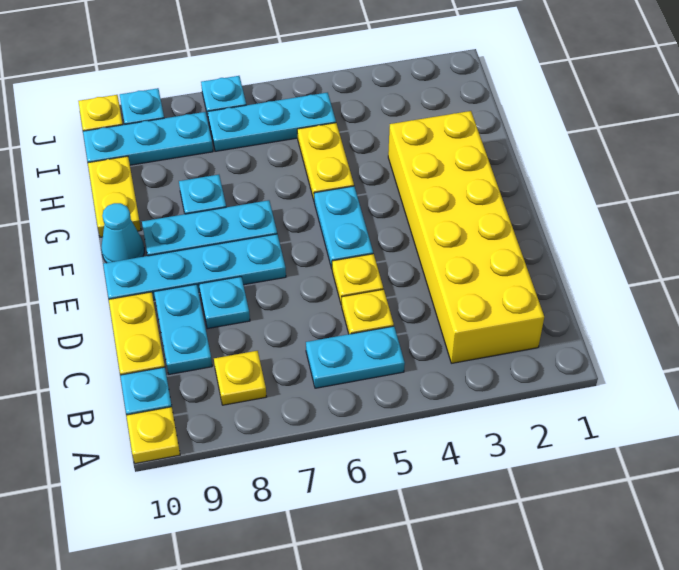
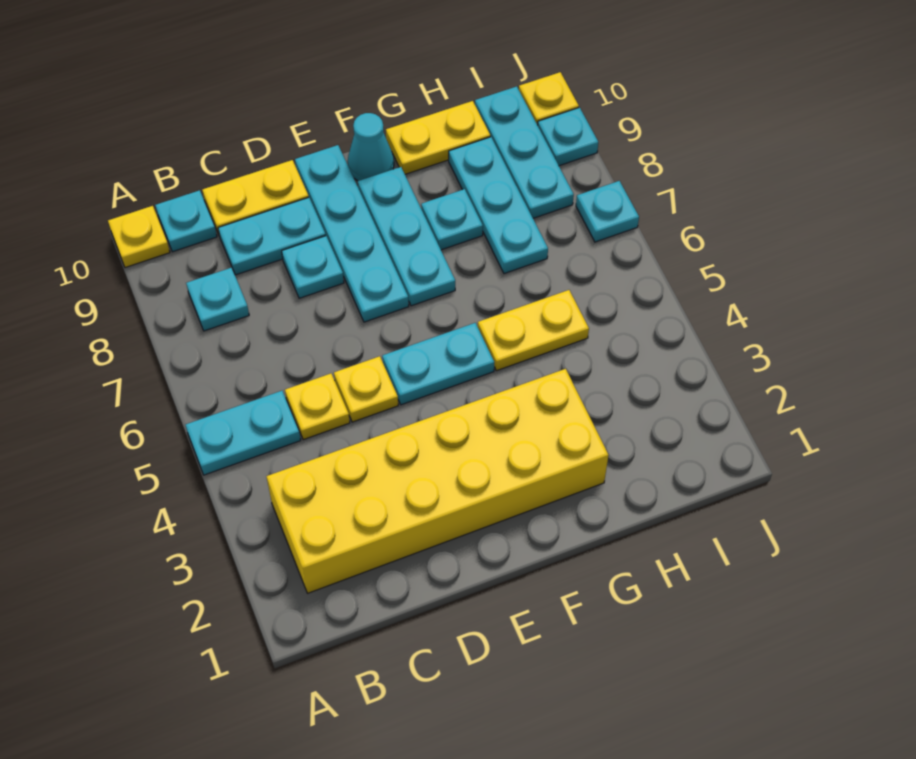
cyan 1x2 plate [306,326,405,388] -> cyan 1x2 plate turned to [186,391,301,475]
yellow 1x1 plate [214,351,267,405] -> cyan 1x1 plate [186,268,249,331]
cyan 1x3 plate [208,93,336,151] -> cyan 1x3 plate moved to [449,137,548,274]

